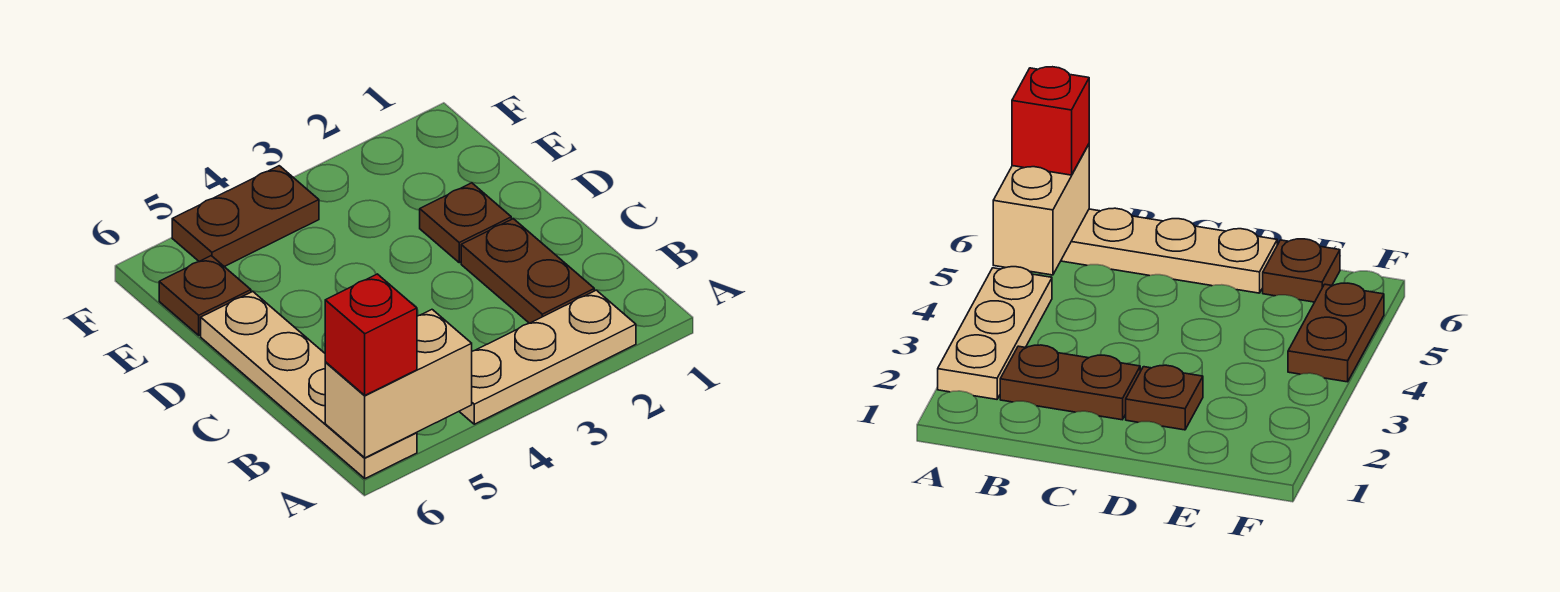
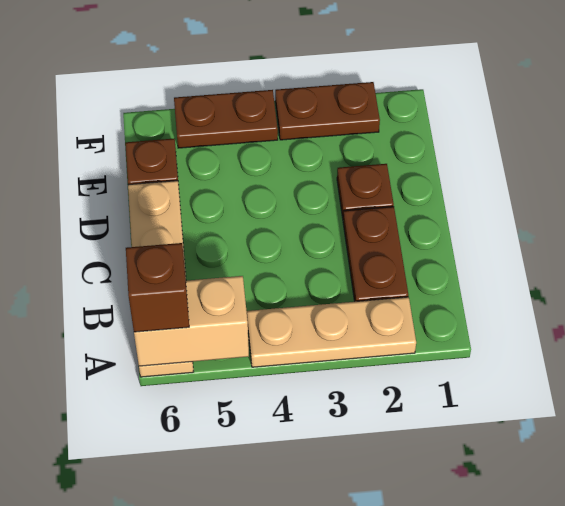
red 1x1 brick [325,274,417,395] -> brown 1x1 brick [126,243,189,332]
none -> brown 1x2 plate [275,82,380,140]

